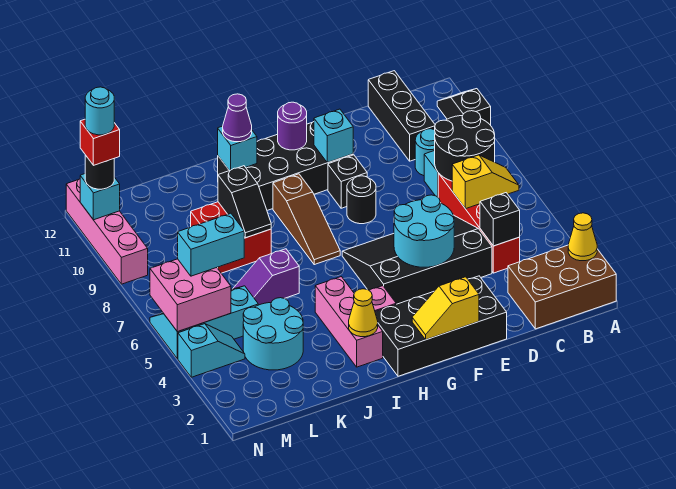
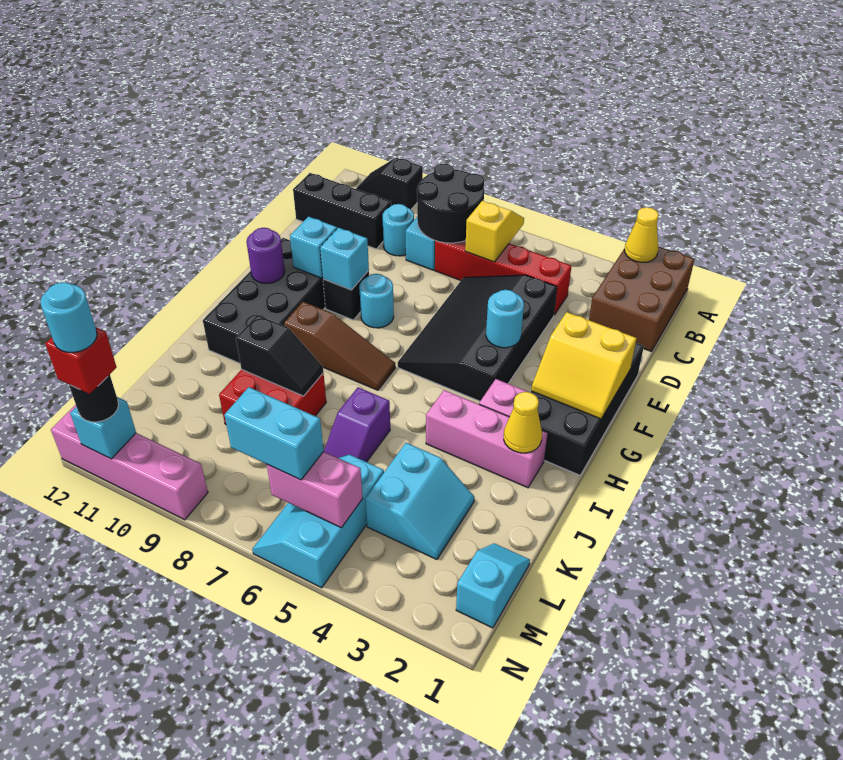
black 1x1 brick [480,193,520,246] -> none
cyan 2x2 round brick [394,195,454,267] -> cyan 1x1 round brick [486,290,524,348]
yellow 1x2 slope [412,277,479,340] -> yellow 2x2 slope [531,312,636,419]
black 1x1 round brick [347,176,376,224] -> cyan 1x1 round brick [359,274,394,328]
cyan 1x1 brick [218,126,257,171] -> cyan 1x1 brick moved to [320,228,369,290]
purple 1x1 cone [223,94,252,142] -> none
cyan 2x2 round brick [243,298,303,370] -> cyan 2x2 slope [365,443,474,560]
cyan 1x2 brick [178,213,244,276] -> cyan 1x2 brick turned to [225,387,324,480]
cyan 1x2 slope [178,324,245,377] -> cyan 1x2 slope moved to [456,543,530,628]
pink 2x2 brick [150,259,231,332] -> pink 1x2 brick [267,452,363,528]

